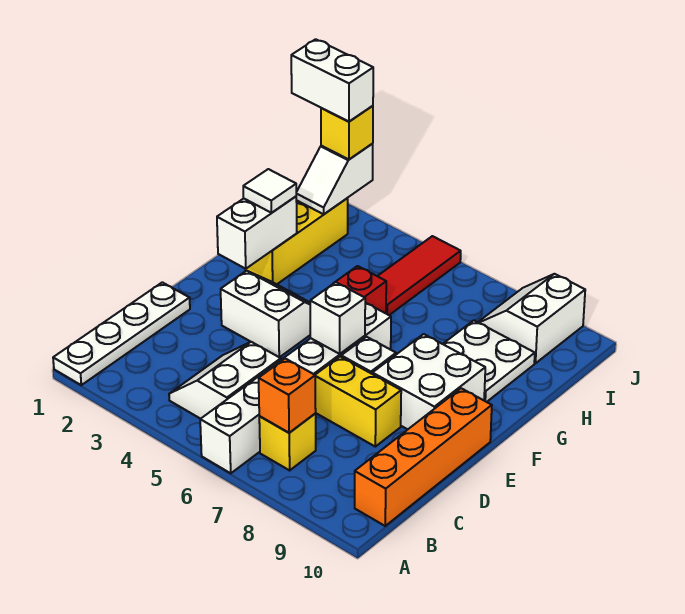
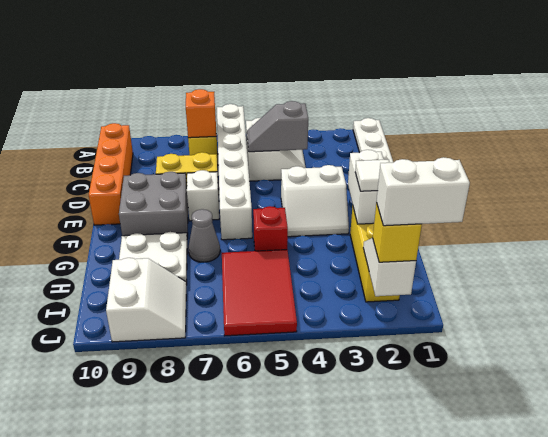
none -> grey 1x2 slope [247,101,308,152]
white 1x1 brick [310,282,365,354] -> none
white 2x2 brick [372,334,485,430] -> grey 2x2 brick [119,172,188,238]
none -> grey 1x1 cone [188,209,220,262]
red 1x3 tile [378,236,461,315] -> red 2x3 tile [222,250,297,336]

